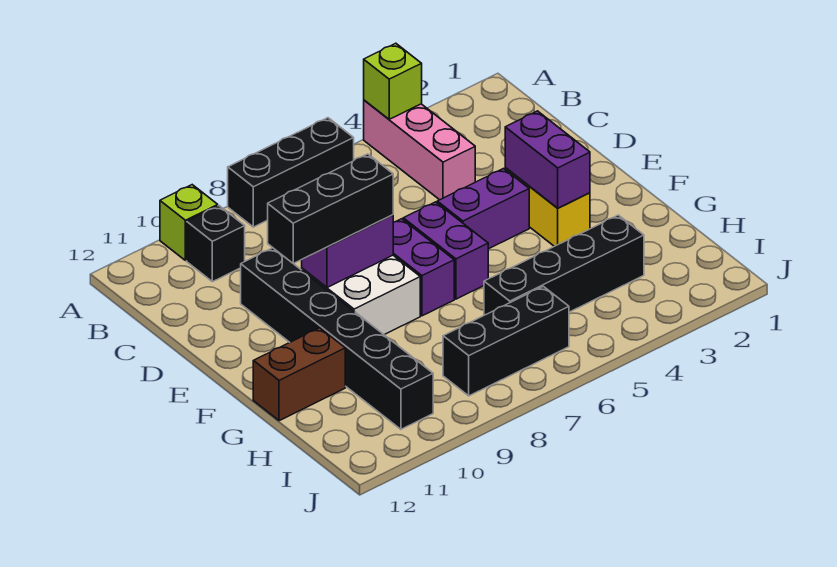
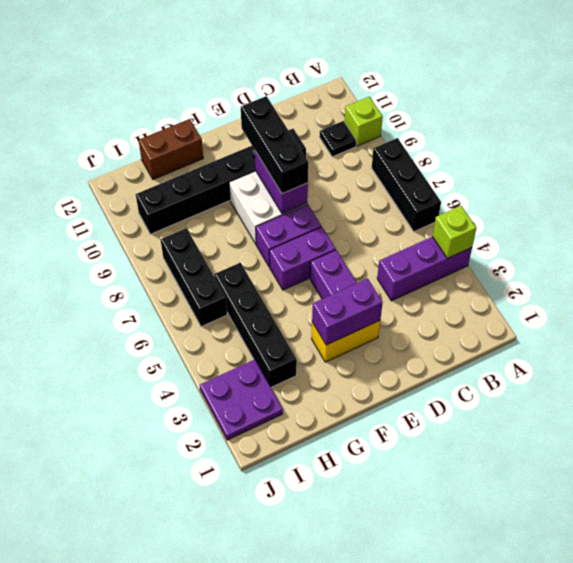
pink 1x3 brick [364,100,475,200] -> purple 1x3 brick [377,237,472,301]
black 1x1 brick [187,206,245,282] -> black 1x1 plate [319,121,356,157]
brown 1x2 brick [253,328,345,421] -> brown 1x2 brick turned to [139,119,203,179]
none -> purple 2x2 plate [200,360,283,440]

